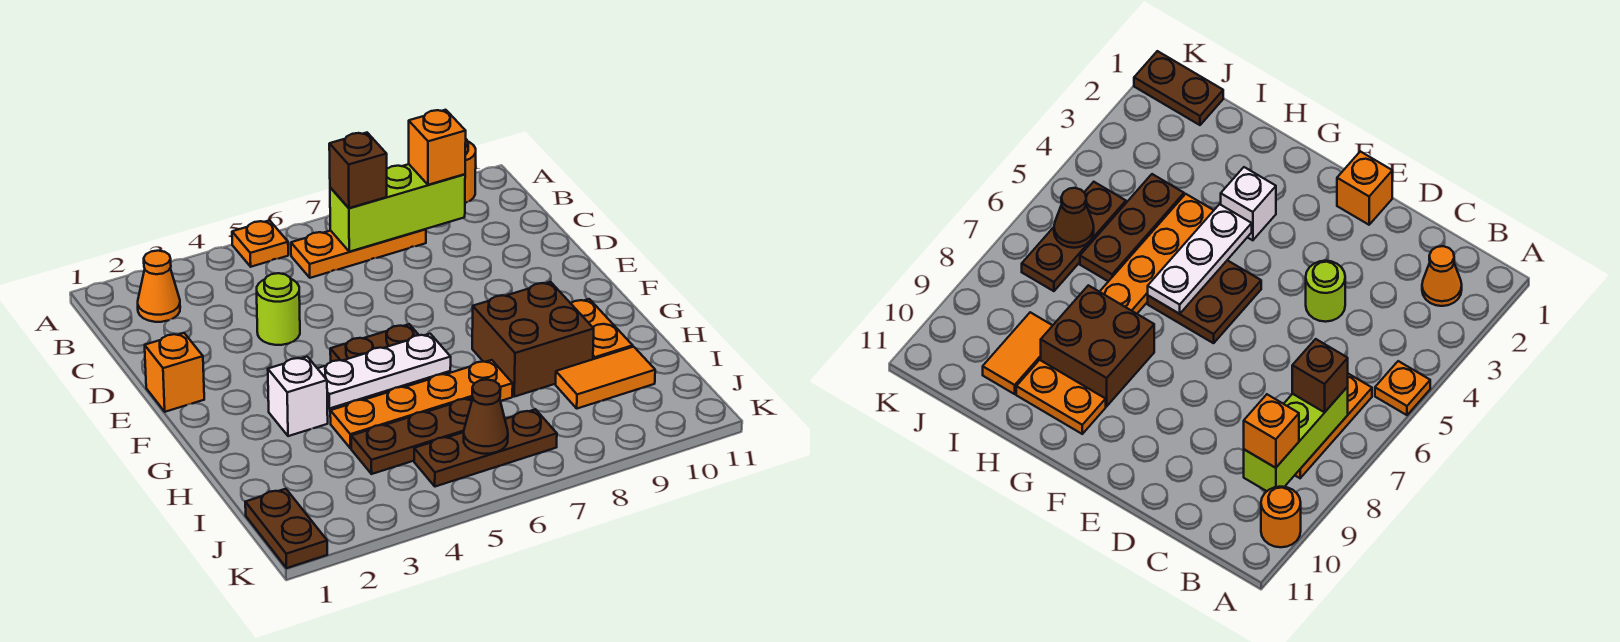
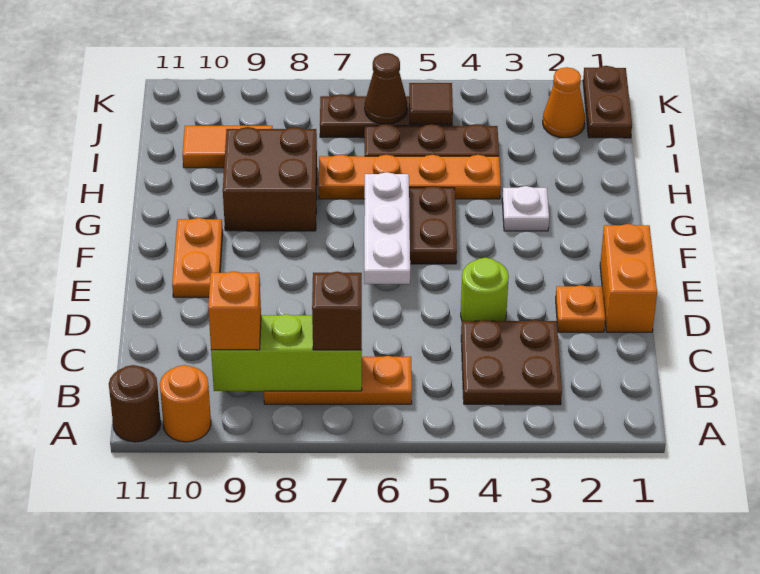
orange 1x1 plate [232,220,288,267] -> orange 1x1 plate moved to [556,285,605,332]
none -> brown 1x1 round brick [109,365,161,442]
orange 1x1 cone [138,251,180,322] -> orange 1x1 cone moved to [543,67,585,138]
none -> brown 2x2 plate [461,320,562,405]
orange 1x1 brick [145,333,204,412] -> orange 1x2 brick [600,224,657,332]
white 1x1 brick [268,357,328,436] -> white 1x1 plate [502,186,549,231]
white 1x3 plate [317,334,451,408] -> white 1x3 plate turned to [364,172,410,284]
orange 1x2 plate [571,299,633,359] -> orange 1x2 plate moved to [172,218,223,297]
none -> brown 1x1 tile [409,83,453,124]

